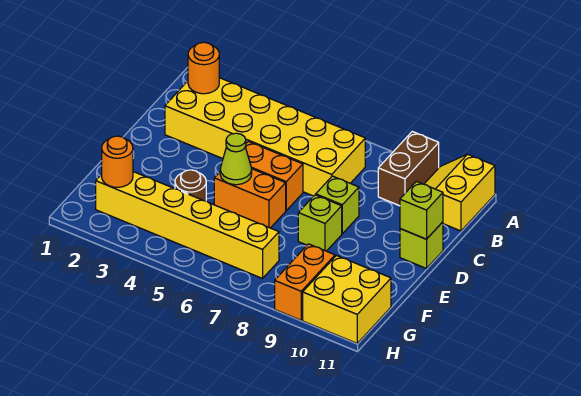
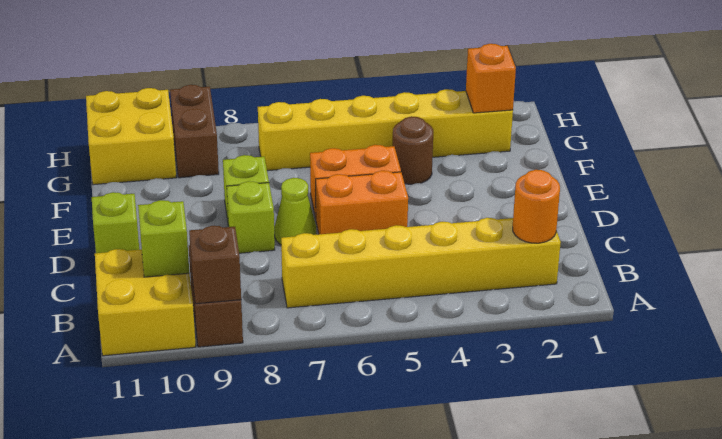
none -> brown 1x1 brick [189,226,241,304]
yellow 2x2 slope [424,154,495,231] -> yellow 2x2 brick [95,249,196,356]
yellow 2x6 brick [165,78,365,196] -> yellow 1x6 brick [281,218,561,308]
lime 1x1 brick [400,181,443,239] -> lime 1x1 brick moved to [138,200,189,277]
lime 1x1 cone [220,133,252,185] -> lime 1x1 cone moved to [274,178,316,245]
orange 1x1 round brick [102,136,133,187] -> orange 1x1 brick [466,44,516,113]
orange 1x2 brick [275,244,335,320] -> brown 1x2 brick [170,85,219,178]

